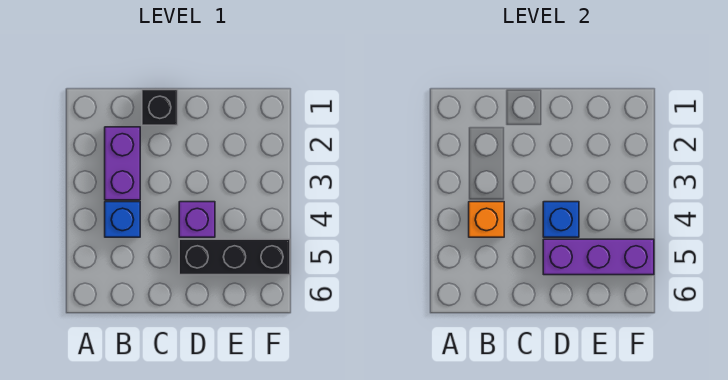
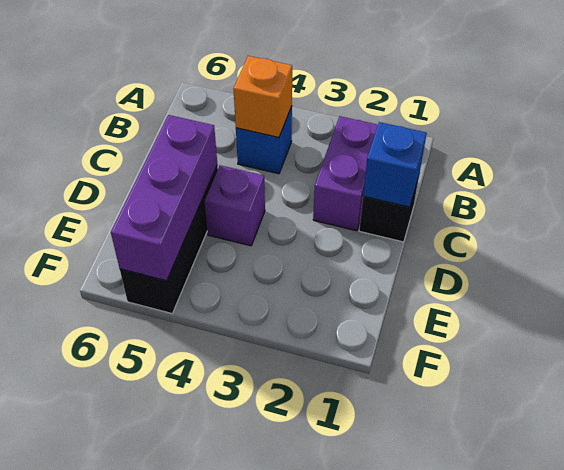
purple 1x2 brick [105,127,140,200] -> purple 1x2 brick turned to [313,116,378,231]
blue 1x1 brick [543,202,579,237] -> blue 1x1 brick moved to [363,122,427,207]

